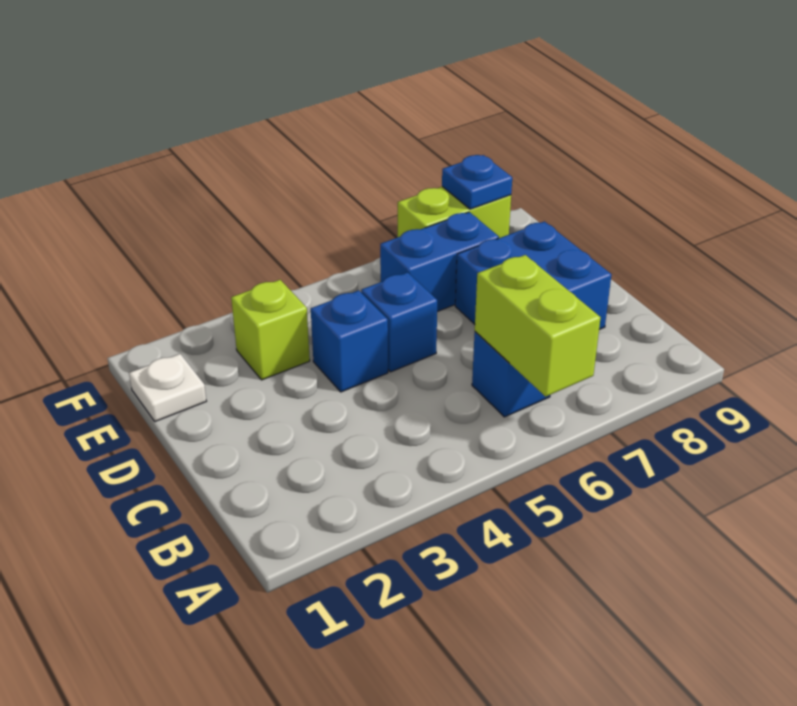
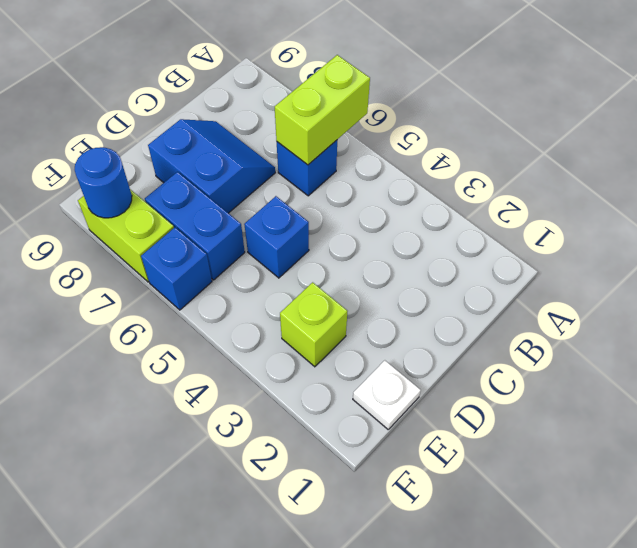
blue 2x2 brick [455,222,612,329] -> blue 2x2 slope [148,119,275,213]
blue 1x1 brick [311,290,388,392] -> blue 1x1 brick moved to [141,228,212,310]
blue 1x1 plate [442,155,512,209] -> blue 1x1 round brick [75,147,132,218]

